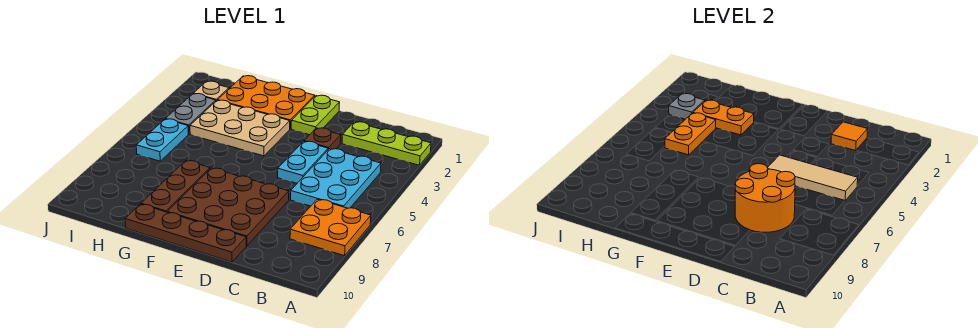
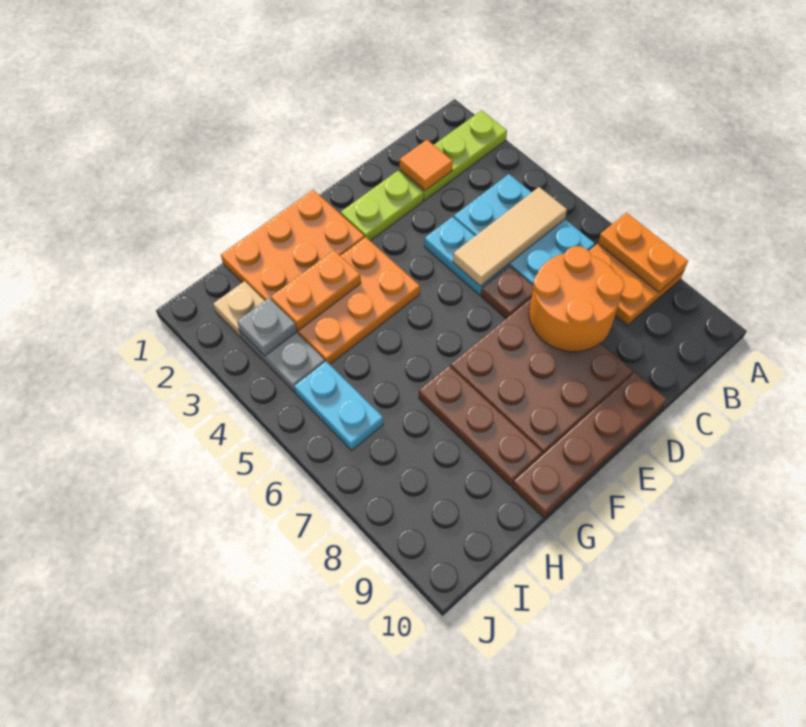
brown 1x1 plate [304,128,341,150] -> brown 1x1 plate moved to [481,266,533,318]
lime 1x2 plate [291,95,340,135] -> lime 1x2 plate turned to [341,171,424,241]
tan 2x3 plate [190,100,290,156] -> orange 2x3 plate [296,237,420,364]
orange 1x2 plate [665,113,716,155] -> orange 1x2 plate moved to [598,213,688,292]

